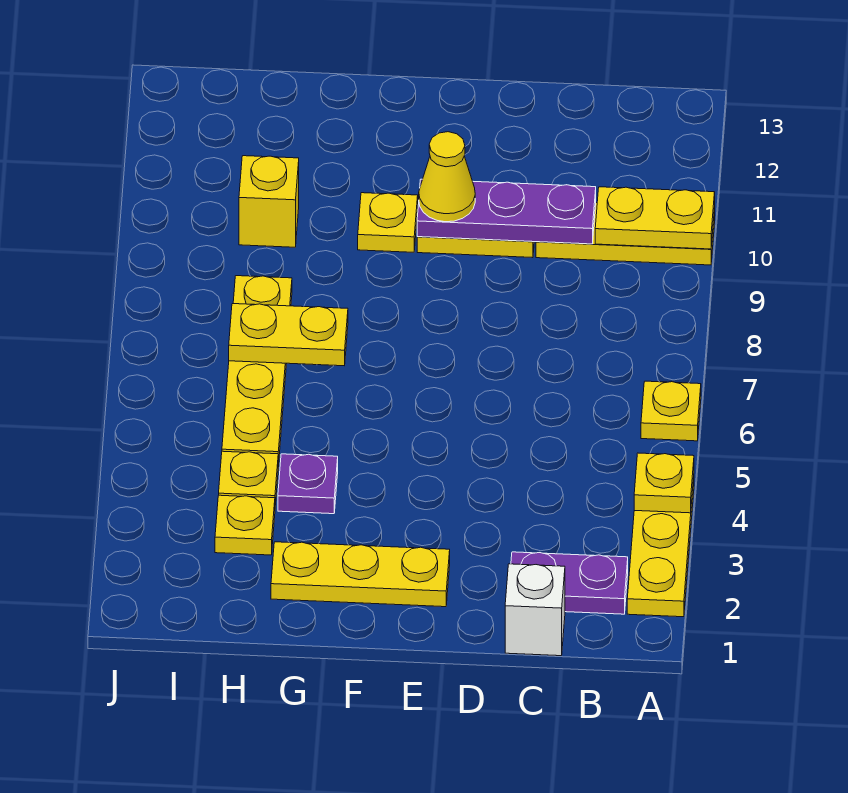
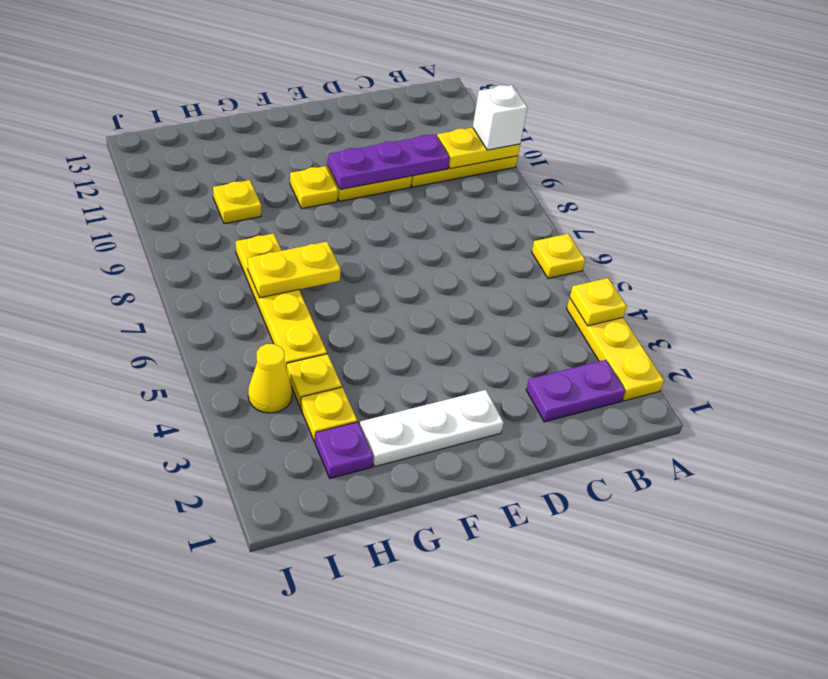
white 1x1 brick [505,564,565,656] -> white 1x1 brick moved to [473,85,527,150]
yellow 1x3 plate [271,542,450,607] -> white 1x3 plate [360,390,504,467]
yellow 1x1 cone [419,132,475,222] -> yellow 1x1 cone moved to [248,344,292,413]
purple 1x1 plate [278,454,338,514] -> purple 1x1 plate moved to [315,422,373,478]
yellow 1x1 brick [239,156,299,247] -> yellow 1x1 plate [213,180,261,224]

